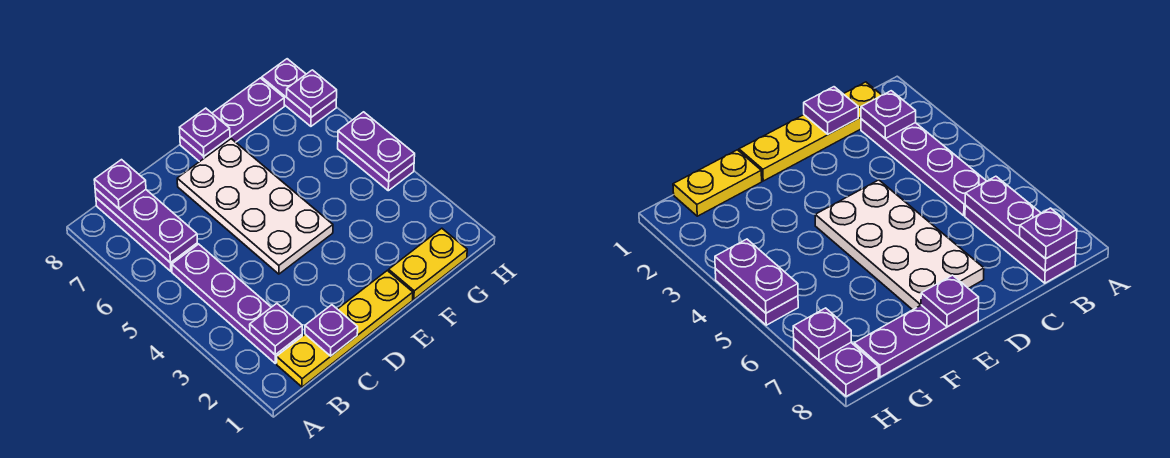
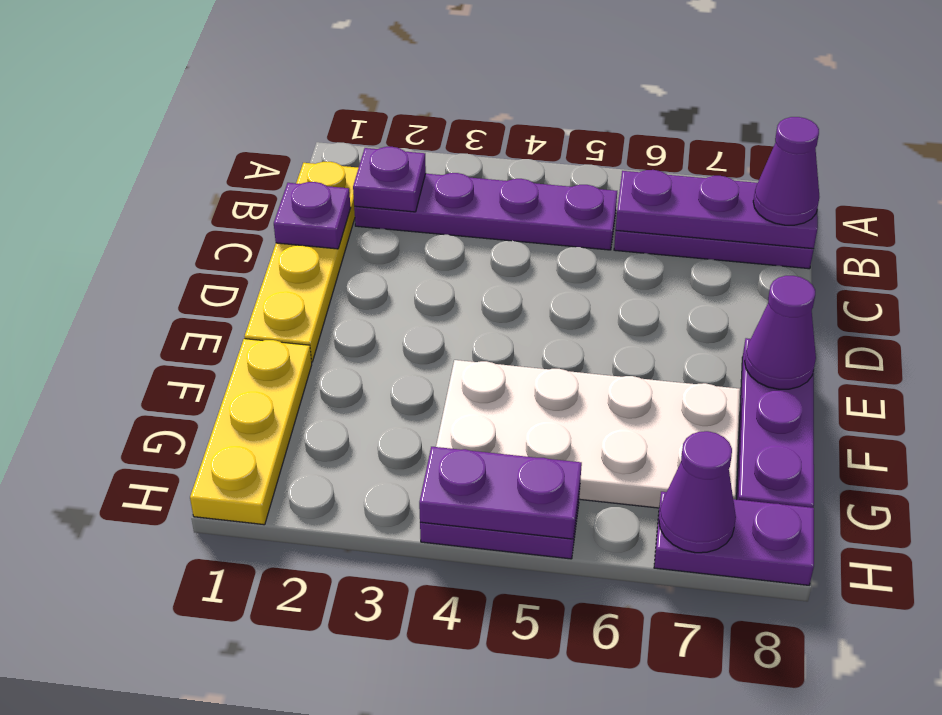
purple 1x1 plate [94,160,146,209] -> purple 1x1 cone [753,117,819,225]
white 2x4 plate [177,139,333,274] -> white 2x4 plate moved to [436,360,740,508]
purple 1x1 plate [180,108,230,156] -> purple 1x1 cone [745,276,816,389]
yellow 1x2 plate [389,228,467,299] -> yellow 1x3 plate [190,339,312,525]
purple 1x1 plate [287,70,337,117] -> purple 1x1 cone [659,431,736,553]

